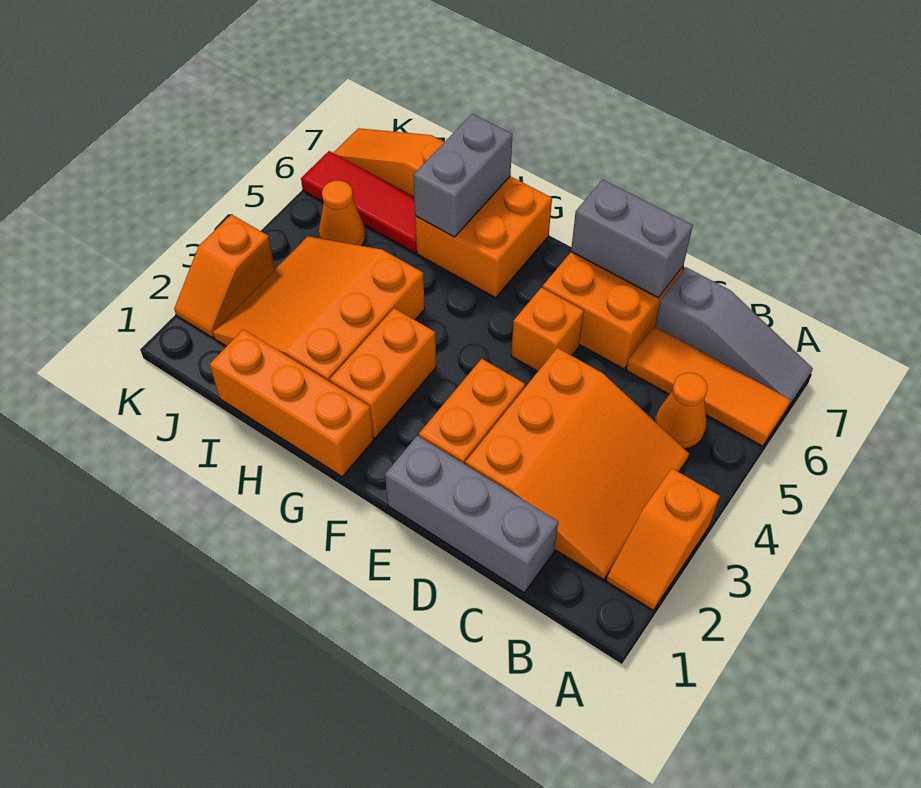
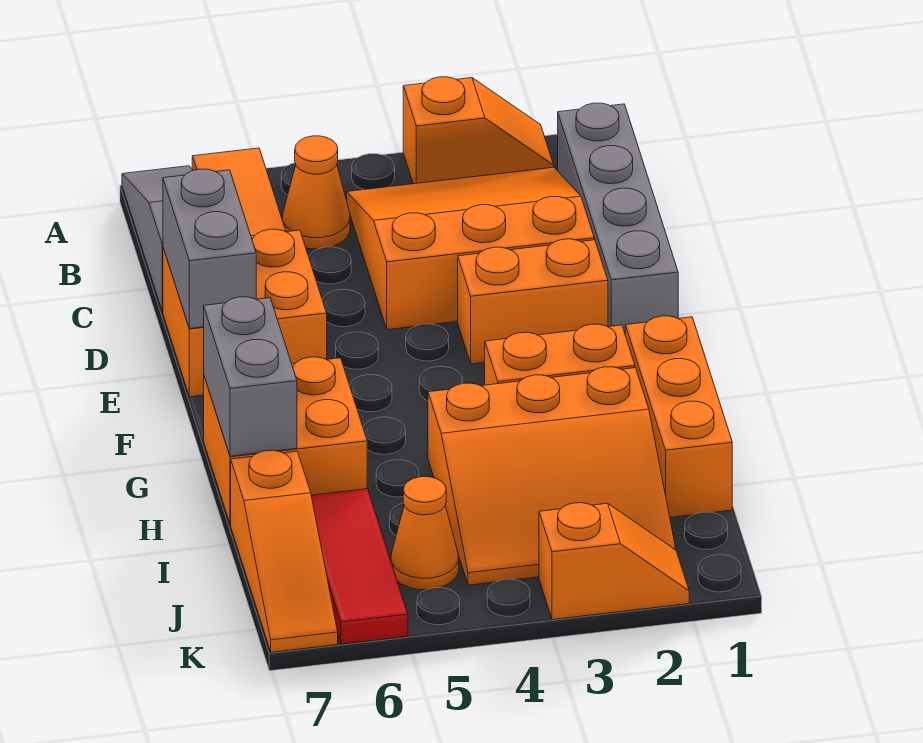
grey 1x3 brick [385,436,558,592] -> grey 1x4 brick [558,103,678,333]
orange 1x1 brick [511,288,584,371] -> none
grey 1x2 brick [413,114,512,237] -> grey 1x2 brick turned to [204,297,297,456]

